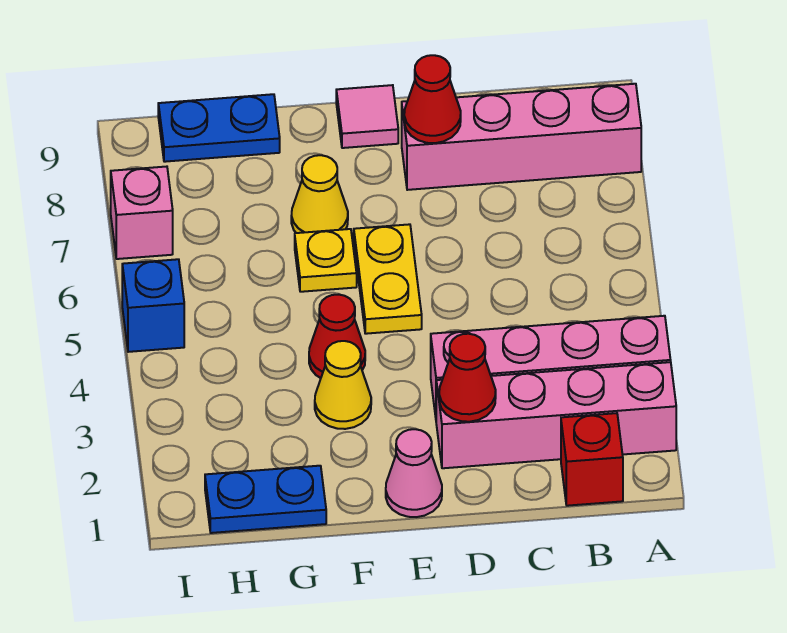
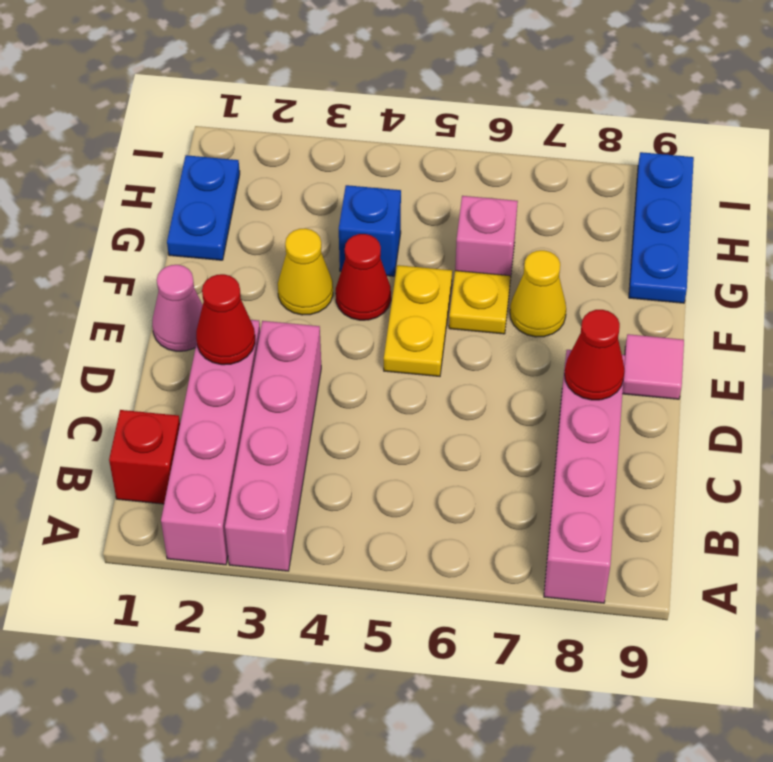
yellow 1x2 plate [354,224,422,334] -> yellow 1x2 plate turned to [384,265,452,376]
blue 1x2 plate [158,94,280,162] -> blue 1x3 plate [629,152,694,303]
blue 1x1 brick [122,259,184,352] -> blue 1x1 brick moved to [339,185,401,276]
pink 1x1 brick [111,167,173,259] -> pink 1x1 brick moved to [455,196,518,280]

